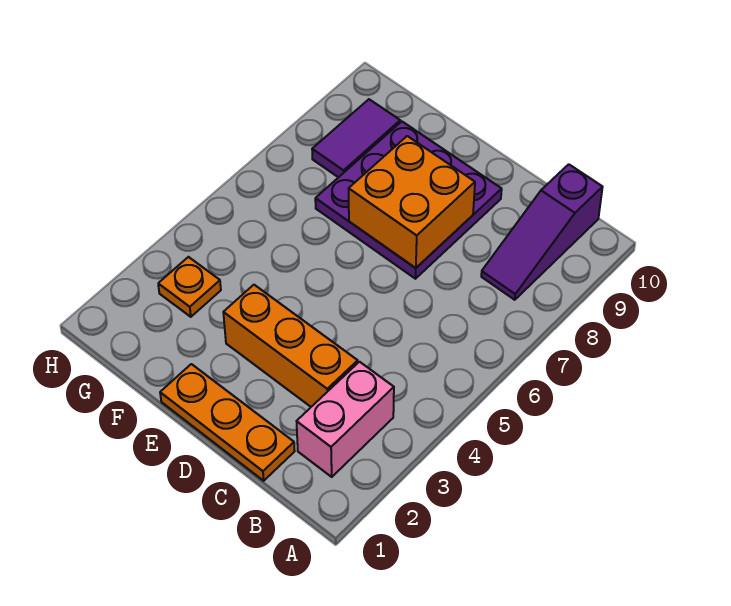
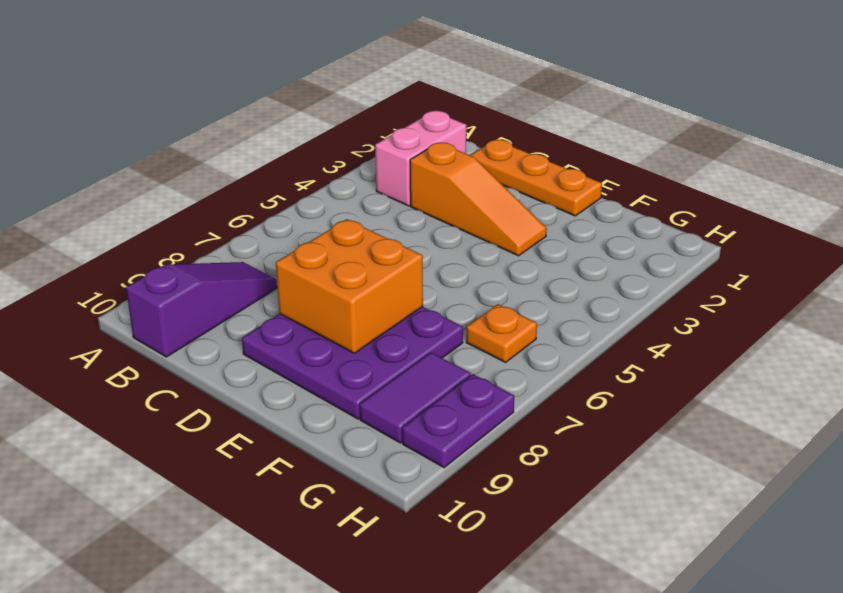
orange 1x3 brick [223,285,358,407] -> orange 1x3 slope [410,143,547,256]
orange 1x1 plate [158,257,221,317] -> orange 1x1 plate moved to [466,304,537,362]
none -> purple 1x2 plate [402,374,514,468]

